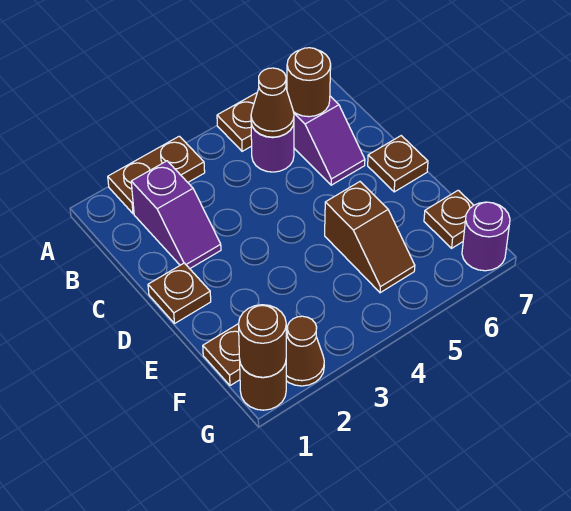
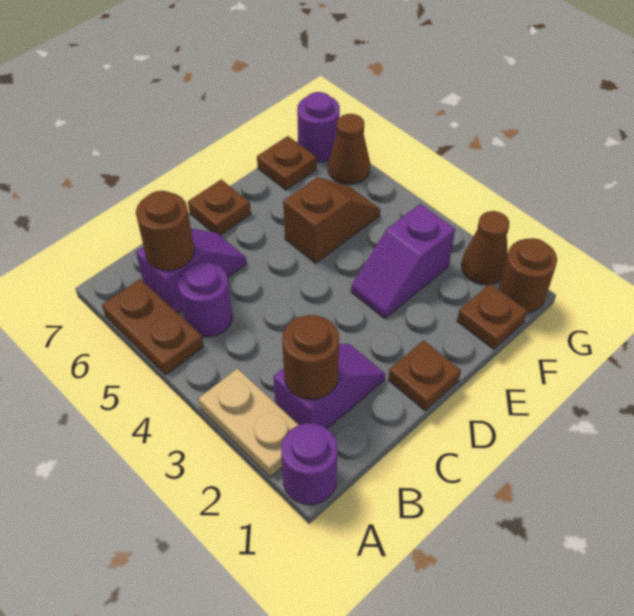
none -> purple 1x1 round brick [281,424,337,505]
brown 1x2 plate [108,136,205,214] -> tan 1x2 plate [198,368,298,477]
brown 1x1 cone [251,68,294,137] -> brown 1x1 cone moved to [328,114,370,184]
none -> purple 1x2 slope [351,204,455,319]
brown 1x1 round brick [239,305,286,377] -> brown 1x1 round brick moved to [282,315,339,399]

